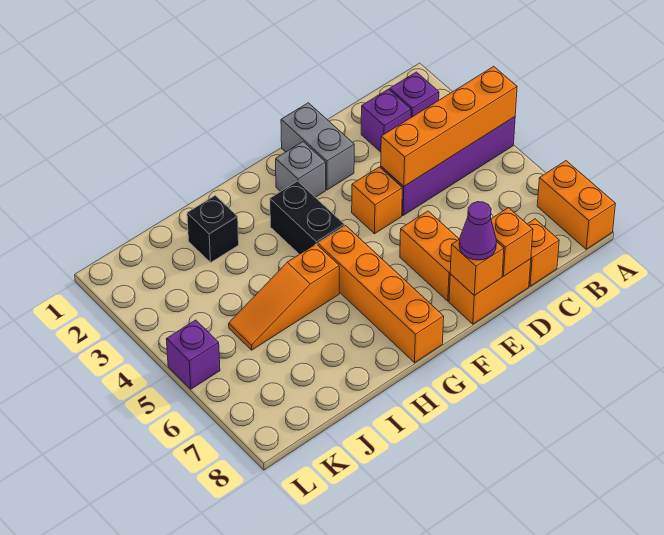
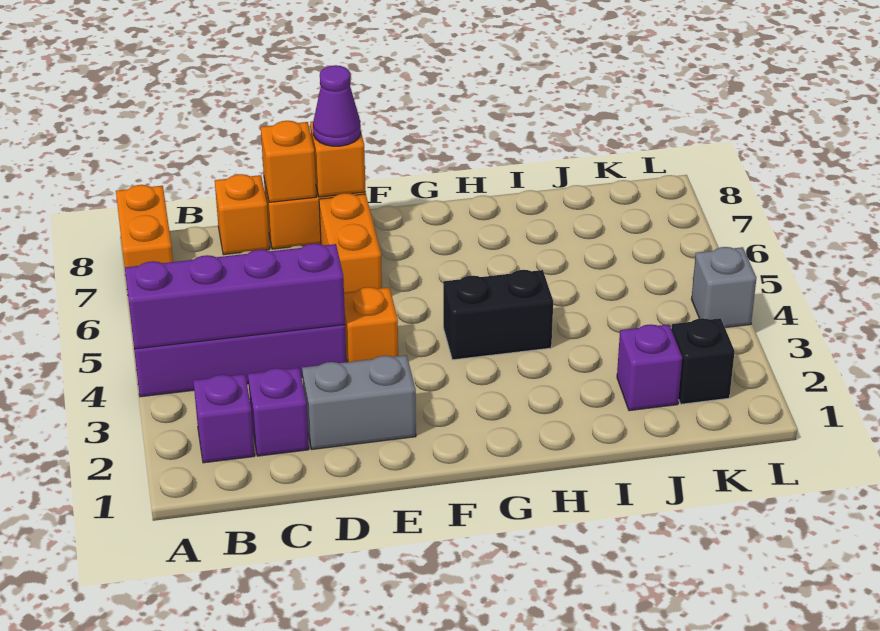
orange 1x4 brick [381,67,517,186] -> purple 1x4 brick [125,244,345,349]
grey 1x2 brick [281,103,354,190] -> grey 1x2 brick turned to [302,355,416,449]
grey 1x1 brick [276,142,326,197] -> grey 1x1 brick moved to [691,247,756,328]
black 1x2 brick [270,181,344,254] -> black 1x2 brick turned to [443,270,553,360]
orange 1x4 brick [318,226,444,363] -> none
orange 1x3 slope [229,244,339,350] -> none
black 1x1 brick [187,195,239,262] -> black 1x1 brick moved to [671,318,735,404]
purple 1x1 brick [167,320,220,389] -> purple 1x1 brick moved to [617,324,682,411]

